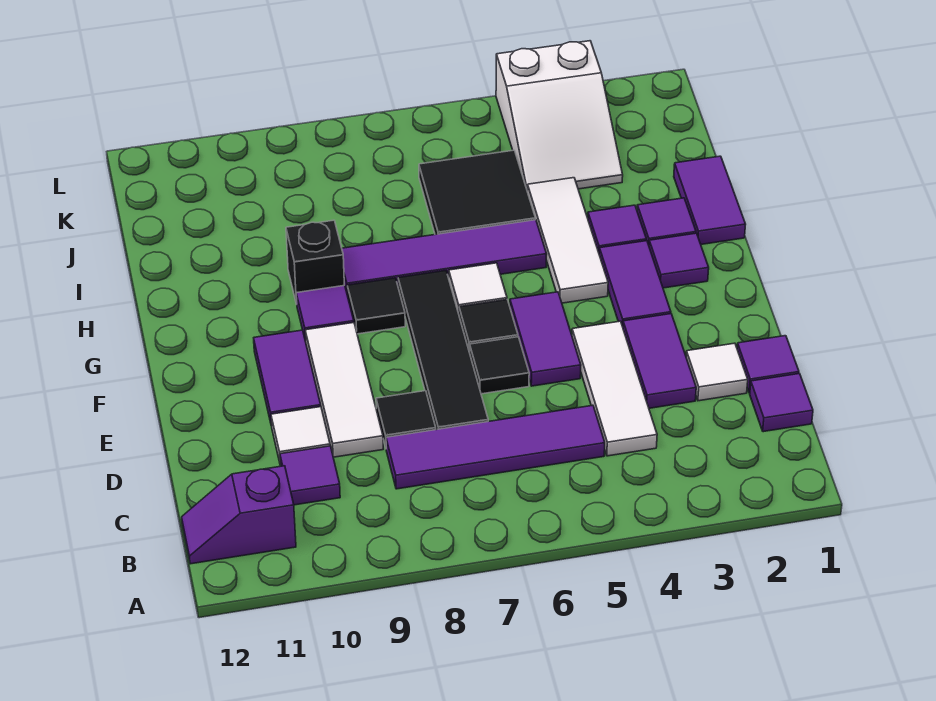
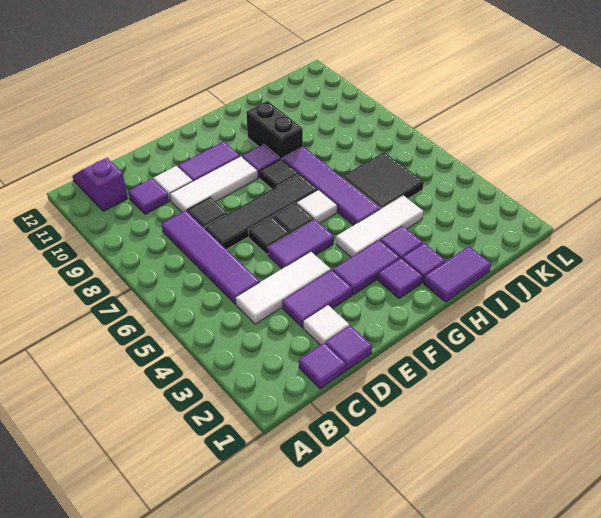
black 1x1 brick [286,220,344,304] -> black 1x2 brick [246,101,303,159]
white 2x3 slope [496,41,623,190] -> none

